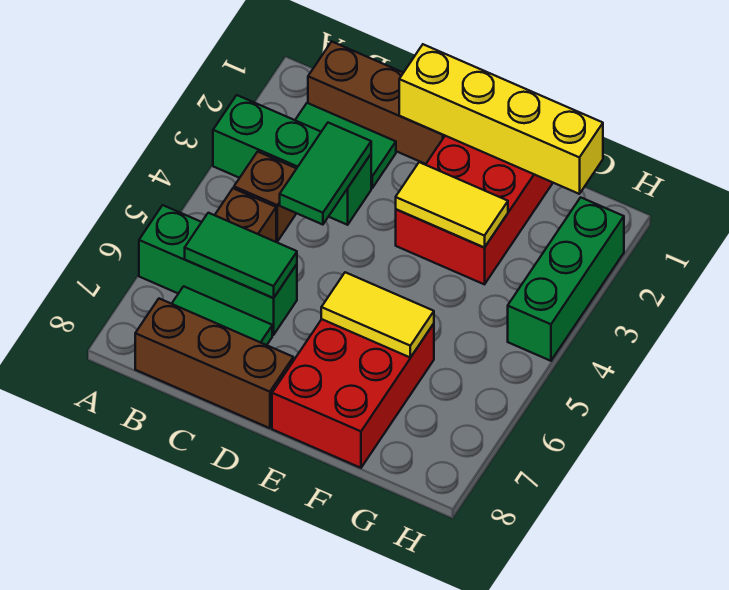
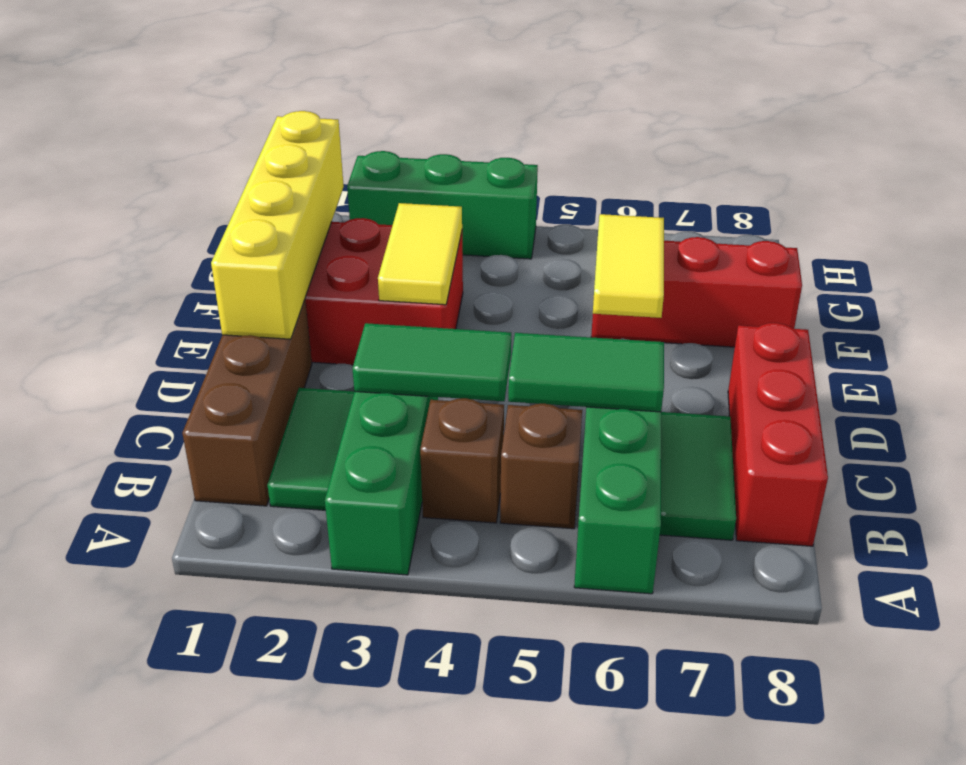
green 1x2 tile [185,213,297,298] -> green 1x2 tile turned to [508,333,664,412]
brown 1x3 brick [135,299,293,428] -> red 1x3 brick [728,323,828,546]
red 2x3 brick [272,319,434,468] -> red 1x3 brick [591,237,802,347]

